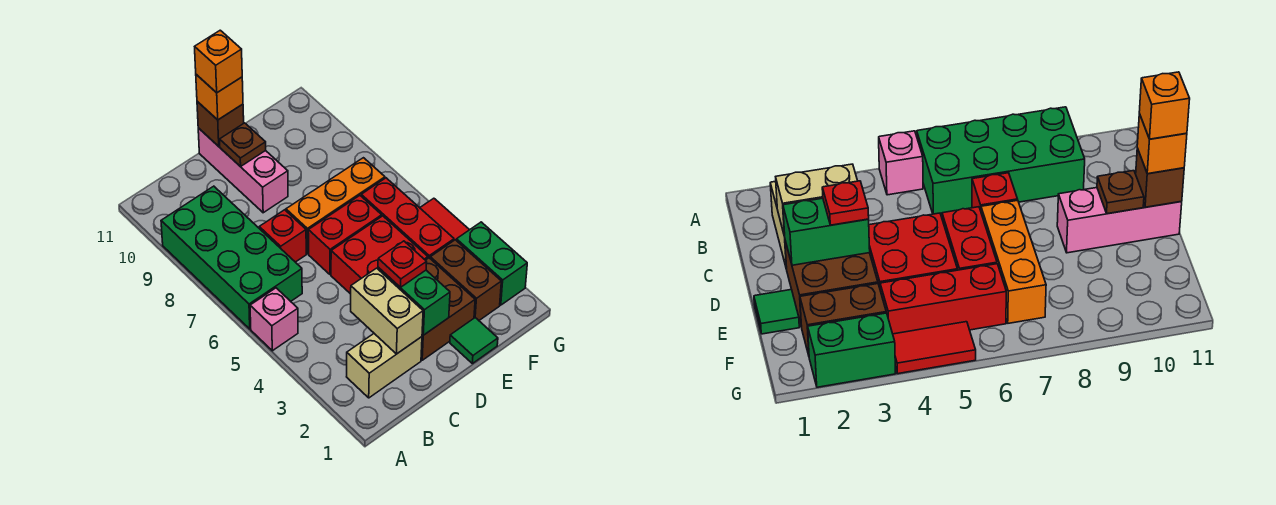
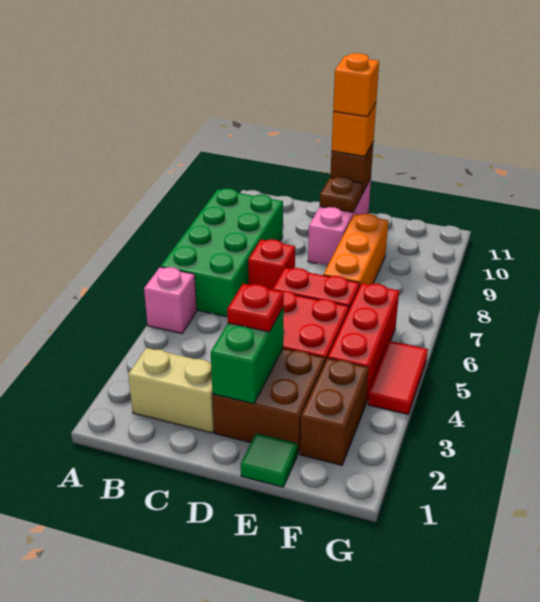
tan 1x2 brick [351,268,423,354] -> none
orange 1x3 brick [286,158,385,254] -> orange 1x3 brick turned to [323,214,388,287]
green 1x2 brick [456,222,527,305] -> none

